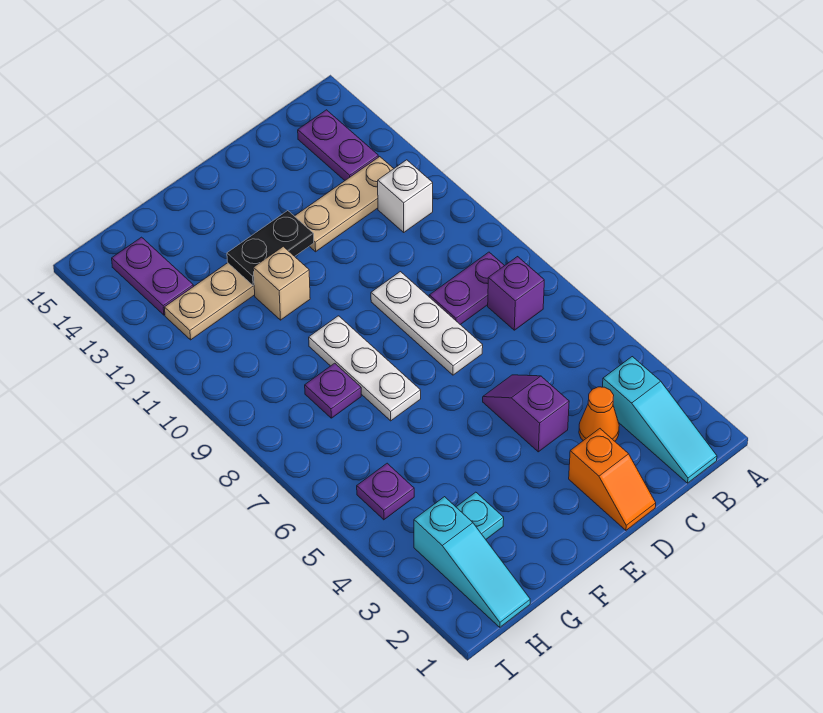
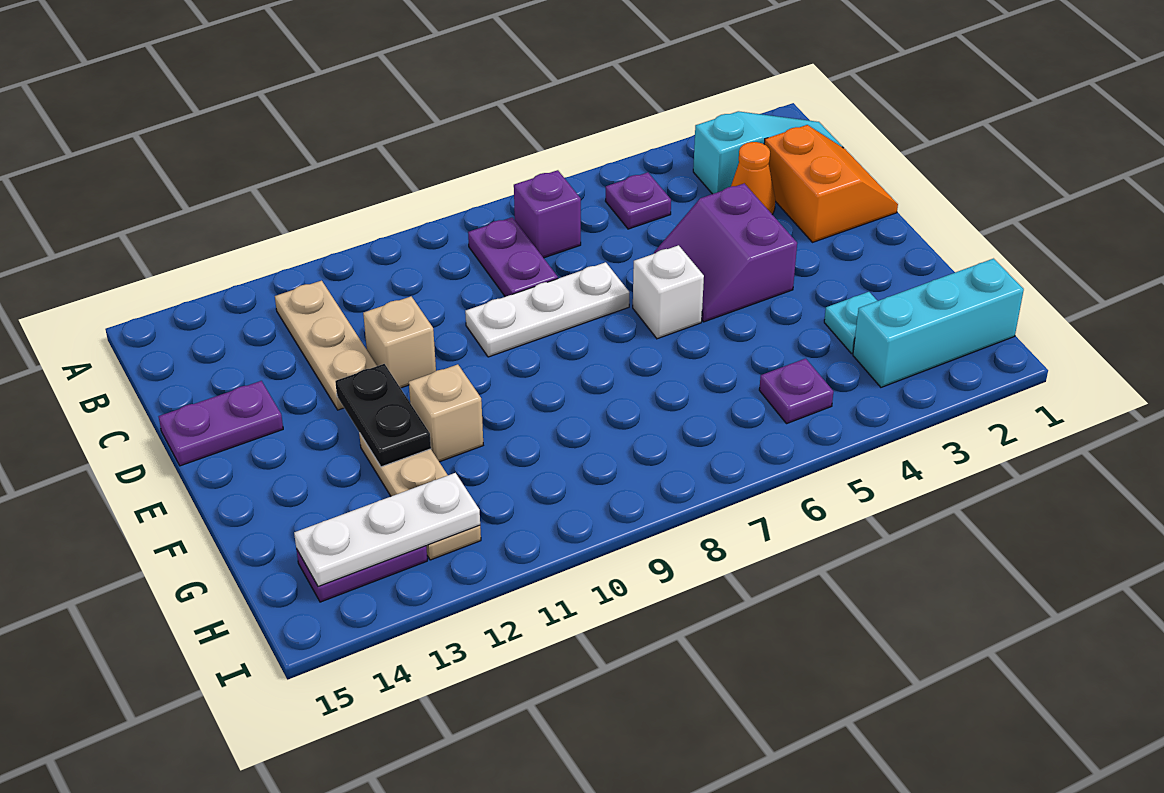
white 1x1 brick [378,160,433,232] -> white 1x1 brick moved to [633,245,704,339]
purple 1x2 plate [298,110,378,180] -> purple 1x2 plate moved to [159,381,283,466]
orange 1x2 slope [569,429,656,530] -> orange 2x2 slope [764,125,898,242]
purple 1x2 slope [483,375,569,452] -> purple 2x2 slope [654,183,797,322]
none -> tan 1x1 brick [363,296,436,388]
white 1x3 plate [309,316,421,421] -> white 1x3 plate moved to [294,473,480,586]
purple 1x1 plate [305,363,361,418] -> purple 1x1 plate moved to [606,172,671,229]
cyan 1x3 slope [414,497,530,627] -> cyan 1x3 brick [853,259,1024,387]

